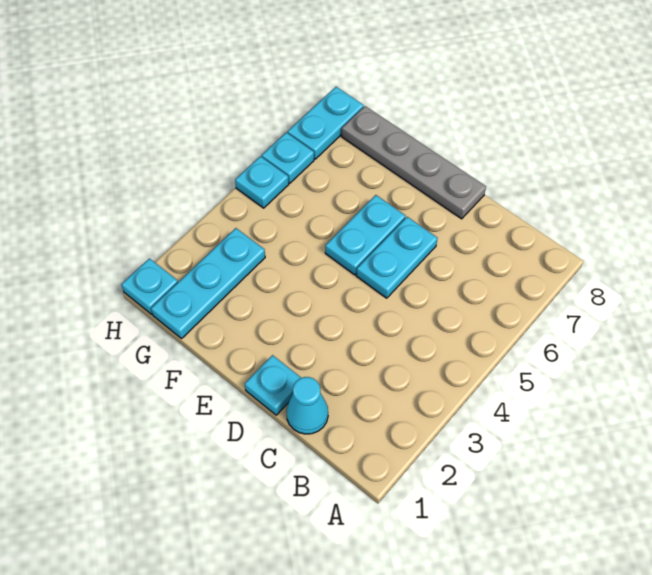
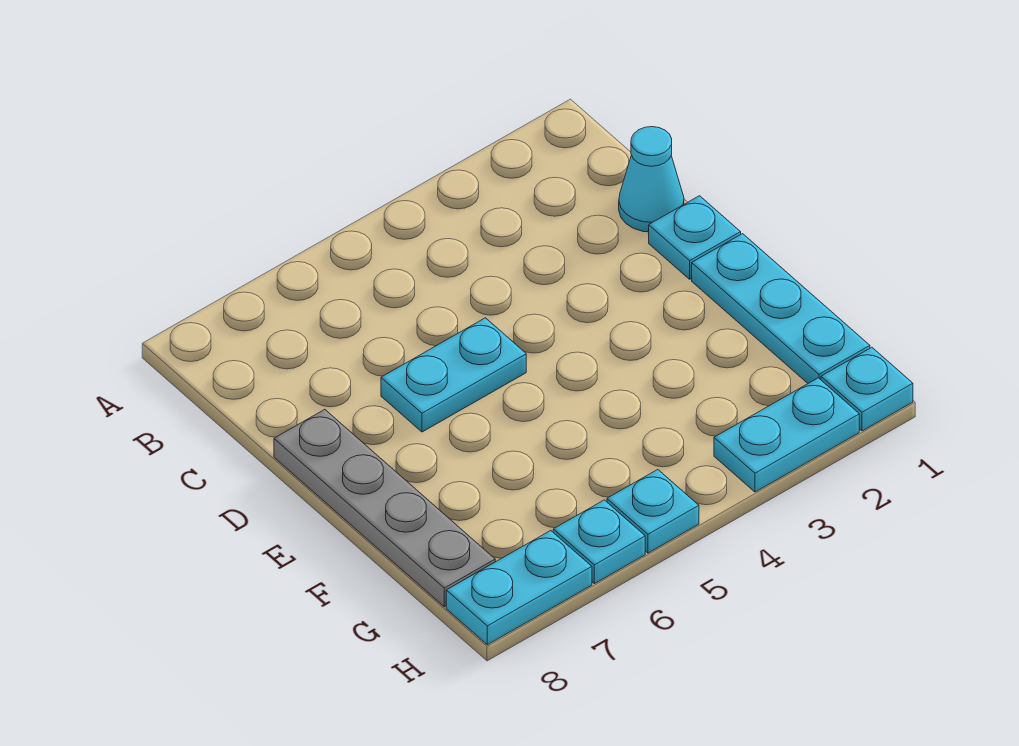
cyan 1x2 plate [325,195,406,275] -> cyan 1x2 plate moved to [714,378,859,492]
cyan 1x3 plate [151,228,265,339] -> cyan 1x3 plate turned to [692,234,870,383]

